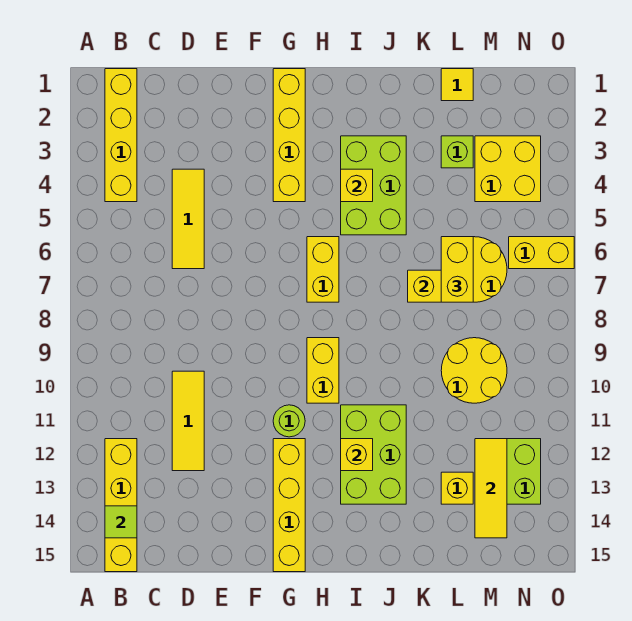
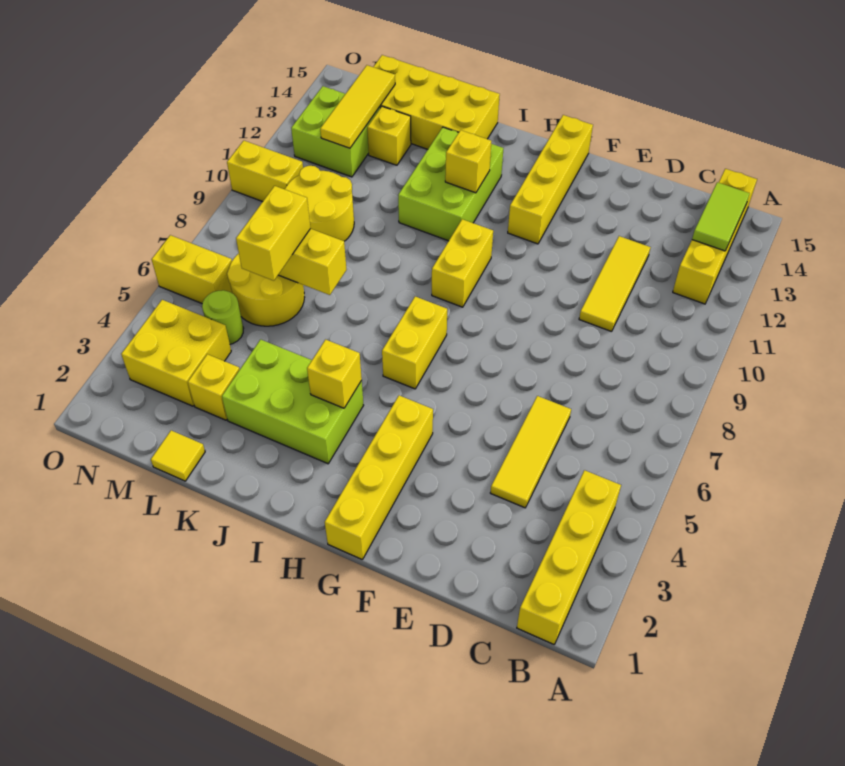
lime 1x1 tile [105,506,137,538] -> lime 1x2 tile [692,182,750,251]
lime 1x1 round brick [273,405,305,437] -> lime 1x1 round brick moved to [202,290,243,344]
lime 2x3 brick [341,136,406,235] -> lime 2x3 brick turned to [222,340,364,464]
none -> yellow 2x4 brick [374,55,500,149]
lime 1x1 brick [441,136,473,168] -> yellow 1x1 brick [188,354,240,420]
none -> yellow 1x2 brick [227,141,303,202]

